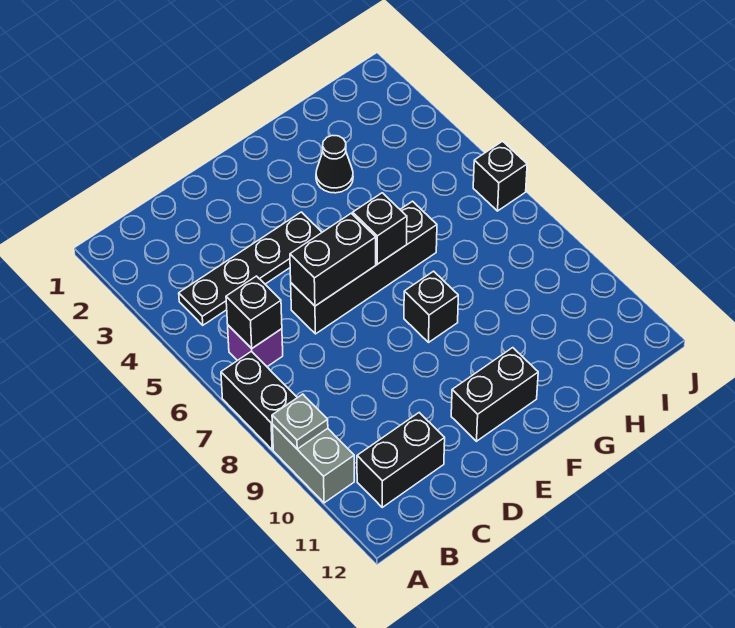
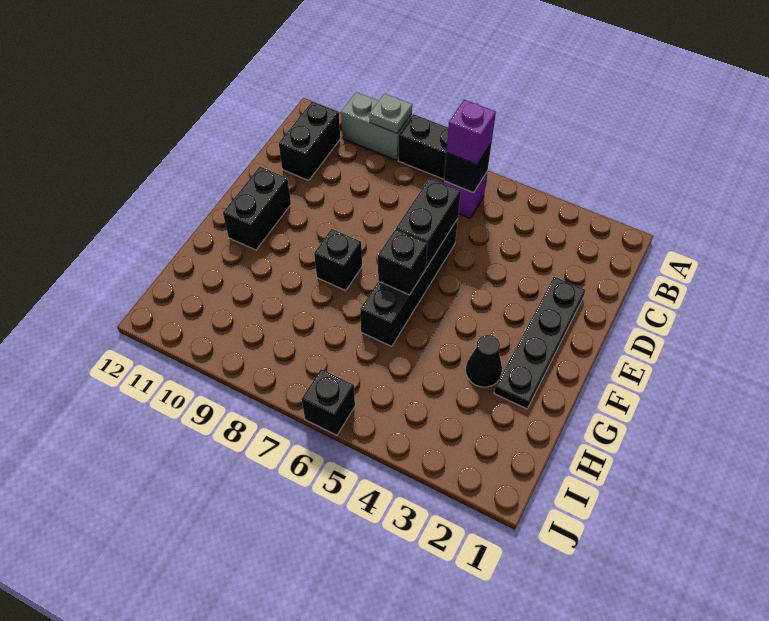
black 1x4 plate [179,212,322,325] -> black 1x4 plate moved to [494,277,585,409]
none -> purple 1x1 brick [446,100,496,164]

